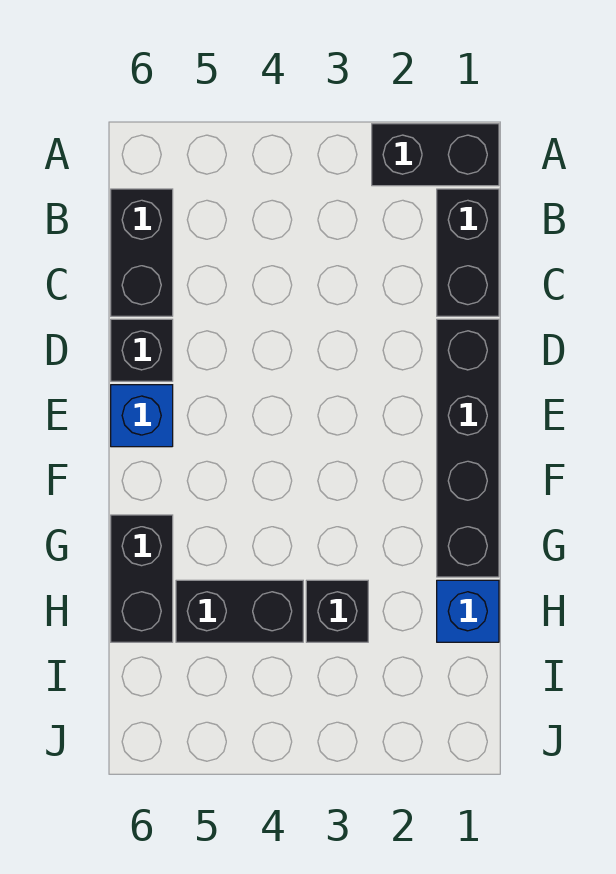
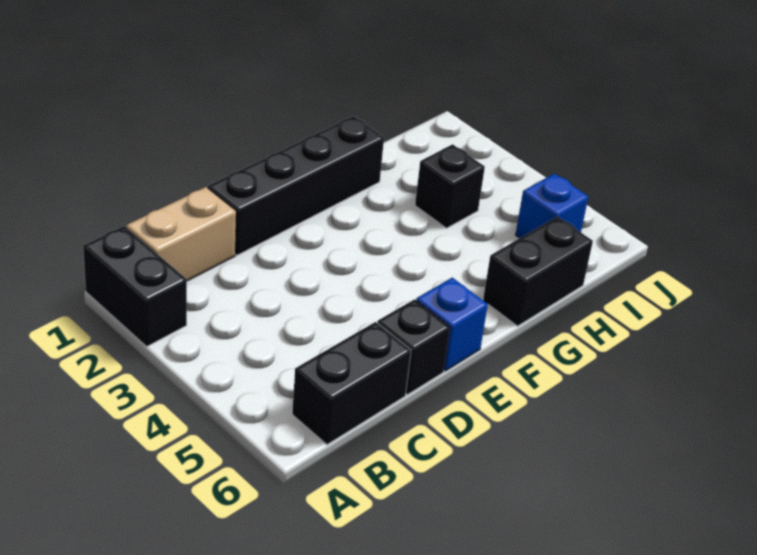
black 1x2 brick [437,189,499,316] -> tan 1x2 brick [126,187,236,281]
blue 1x1 brick [437,580,499,642] -> blue 1x1 brick moved to [515,173,588,238]
black 1x2 brick [176,580,303,642] -> none

